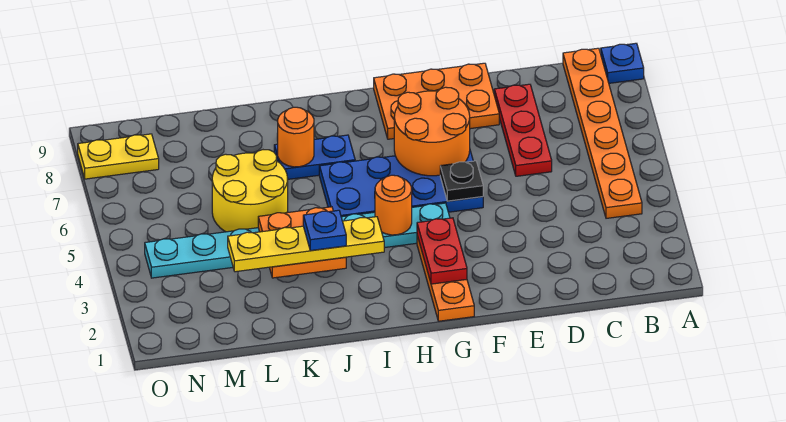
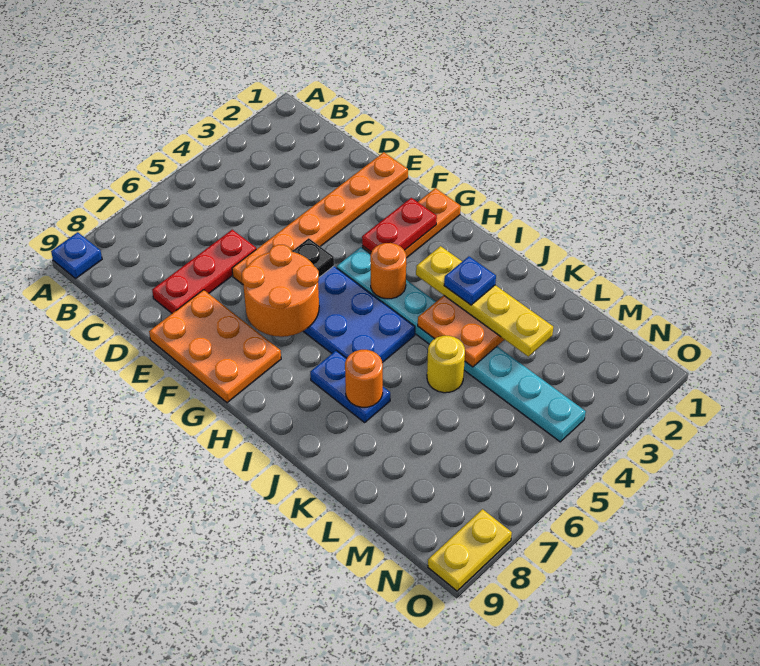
orange 1x6 plate [563,48,642,218] -> orange 1x6 plate moved to [232,152,408,284]
yellow 2x2 round brick [212,150,288,232] -> yellow 1x1 round brick [427,336,465,393]
yellow 1x2 plate [78,134,159,179] -> yellow 1x2 plate turned to [428,509,512,591]

